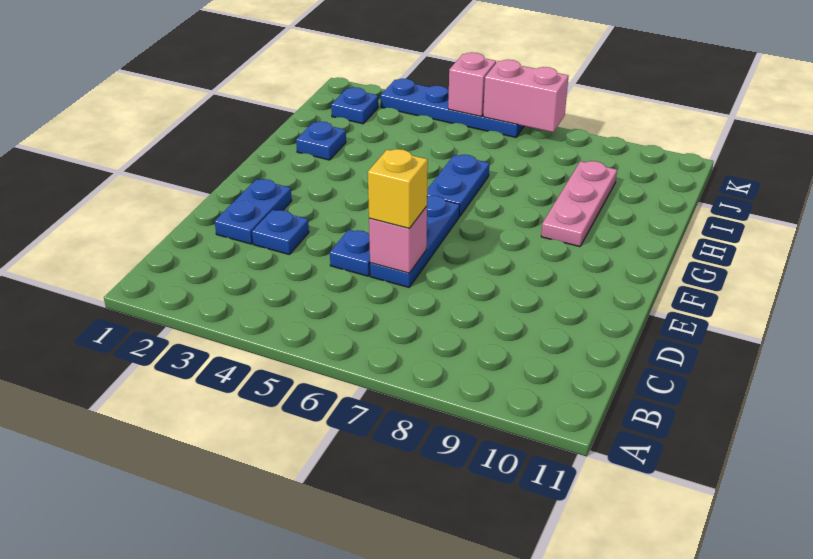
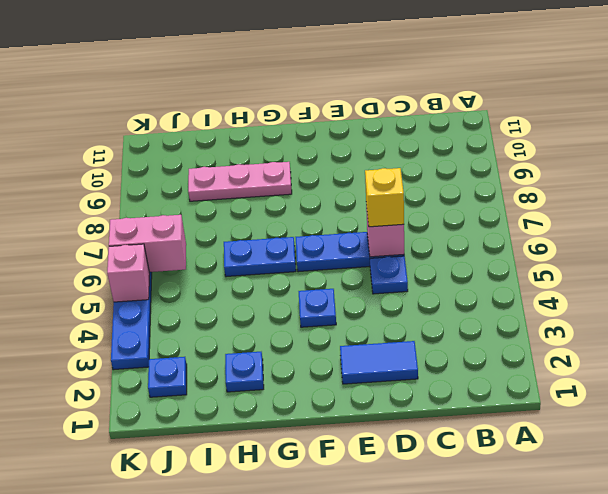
blue 1x2 plate [215,179,292,244] -> blue 1x2 tile [340,341,418,384]
blue 1x1 plate [252,210,309,255] -> blue 1x1 plate moved to [299,289,336,327]
pink 1x2 brick [483,60,569,132] -> pink 1x2 brick turned to [109,215,186,272]

